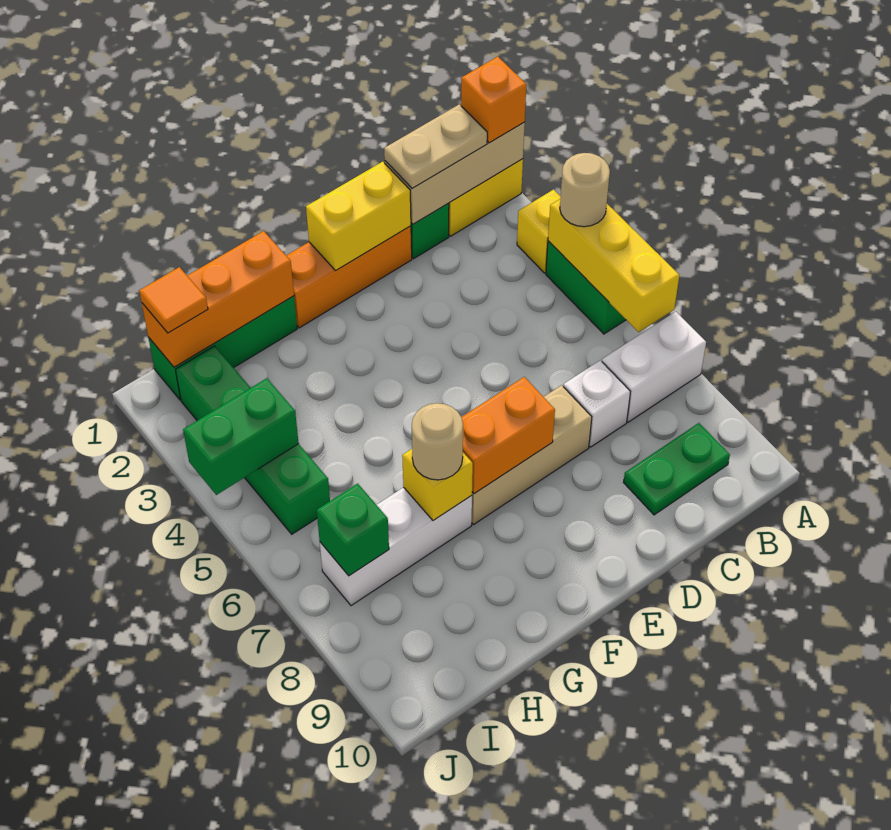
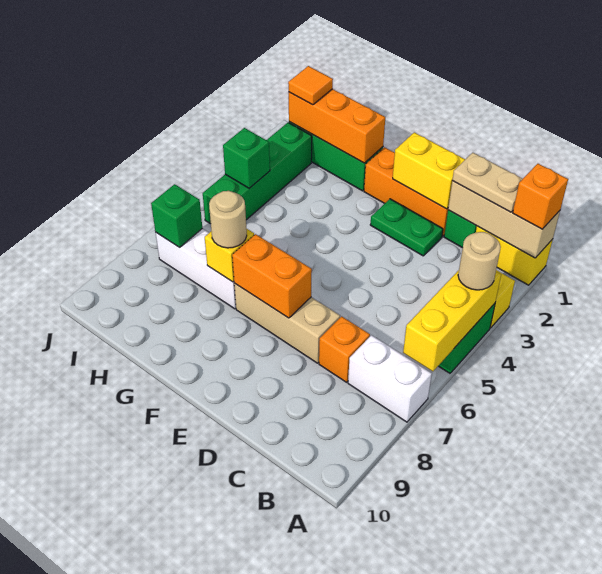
green 1x2 plate [624,423,730,515] -> green 1x2 plate moved to [370,199,443,256]
white 1x1 brick [563,360,630,447] -> orange 1x1 brick [319,316,370,382]
green 1x2 brick [183,378,299,495] -> green 1x1 brick [223,128,270,188]

